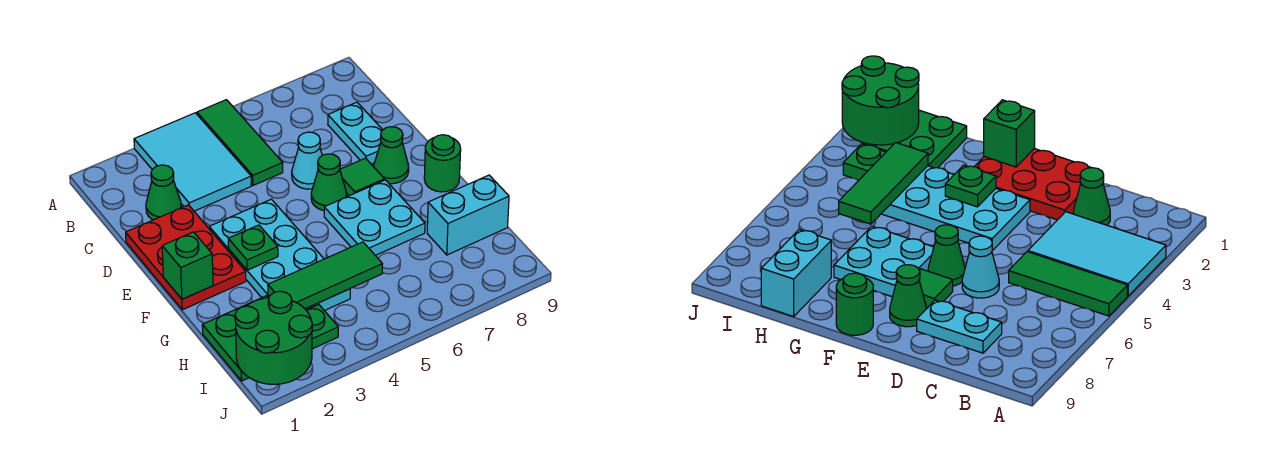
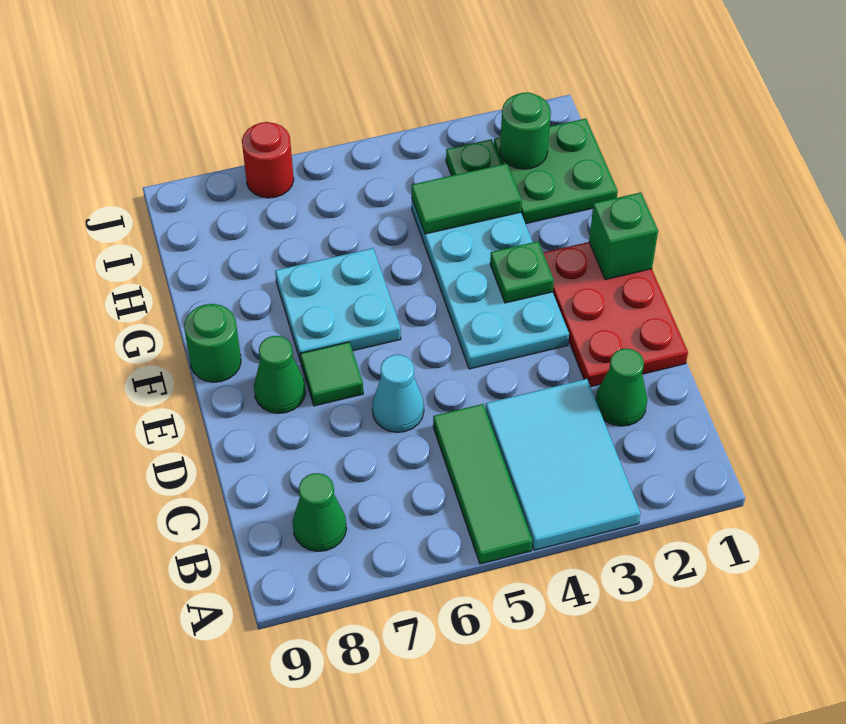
cyan 1x2 plate [328,102,382,164] -> none
green 1x1 cone [311,154,346,211] -> green 1x1 cone moved to [293,473,347,551]
green 1x3 tile [268,242,382,309] -> green 1x2 tile [412,164,522,234]
cyan 1x2 brick [427,175,509,255] -> none
green 2x2 round brick [235,291,312,384] -> green 1x1 round brick [500,92,551,169]
none -> red 1x1 round brick [242,122,294,198]

